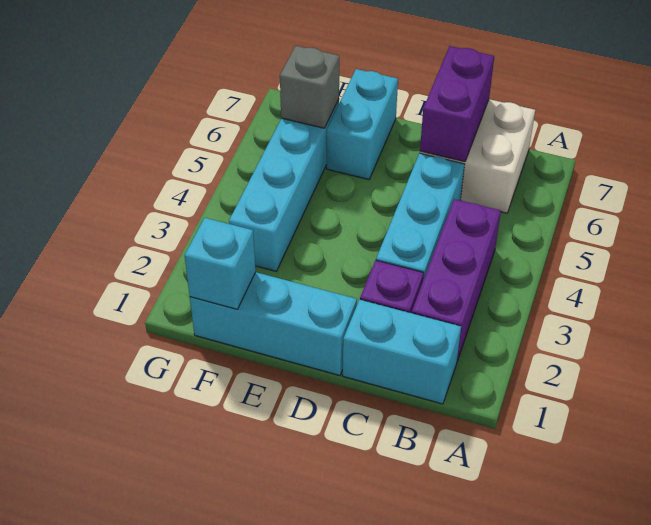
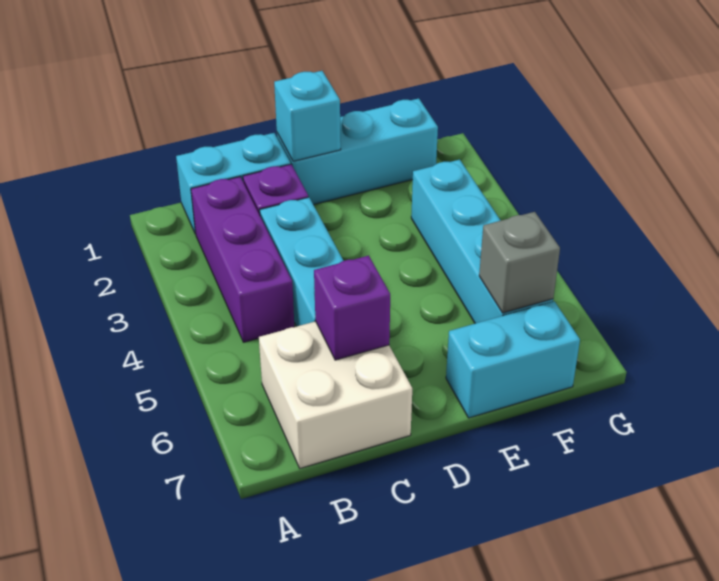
purple 1x2 brick [420,46,494,162] -> purple 1x1 brick [314,256,390,360]
cyan 1x2 brick [327,69,398,179] -> cyan 1x2 brick turned to [446,301,580,418]
cyan 1x1 brick [185,218,256,309] -> cyan 1x1 brick moved to [274,71,341,161]

